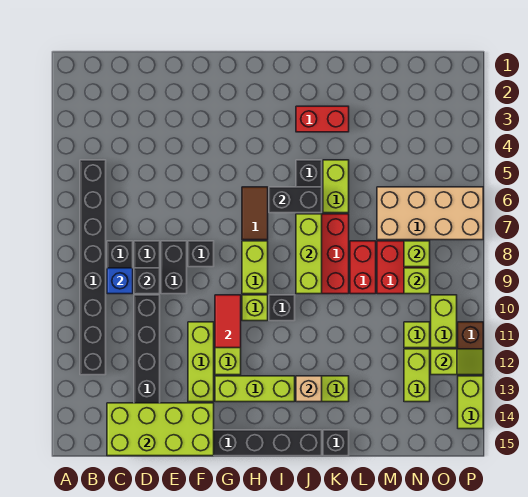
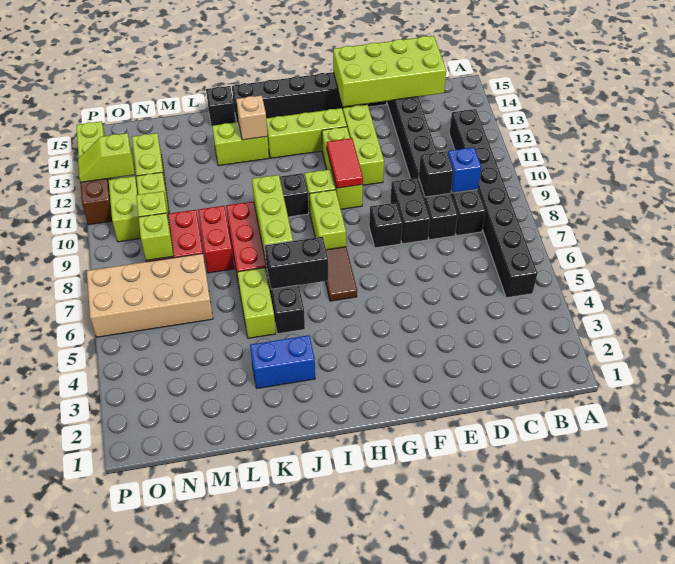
red 1x2 brick [296,106,349,132] -> blue 1x2 brick [250,335,315,388]

